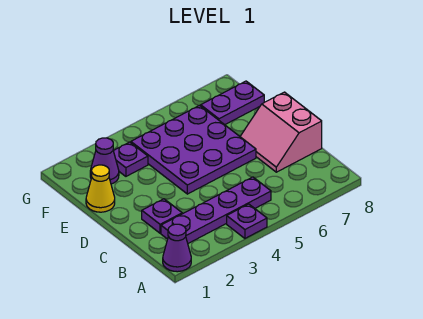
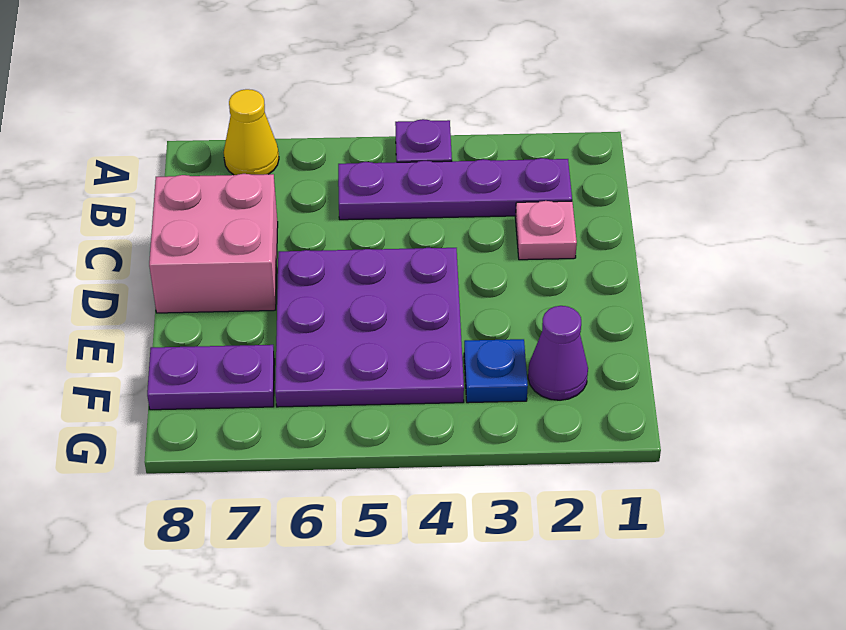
purple 1x1 cone [163,224,191,272] -> none
purple 1x1 plate [142,199,182,233] -> pink 1x1 plate [515,201,577,260]
pink 2x2 slope [240,92,322,172] -> pink 2x2 brick [149,174,278,313]
yellow 1x1 cone [86,165,115,212] -> yellow 1x1 cone moved to [224,89,279,175]
purple 1x1 plate [114,142,148,176] -> blue 1x1 plate [464,339,528,403]

